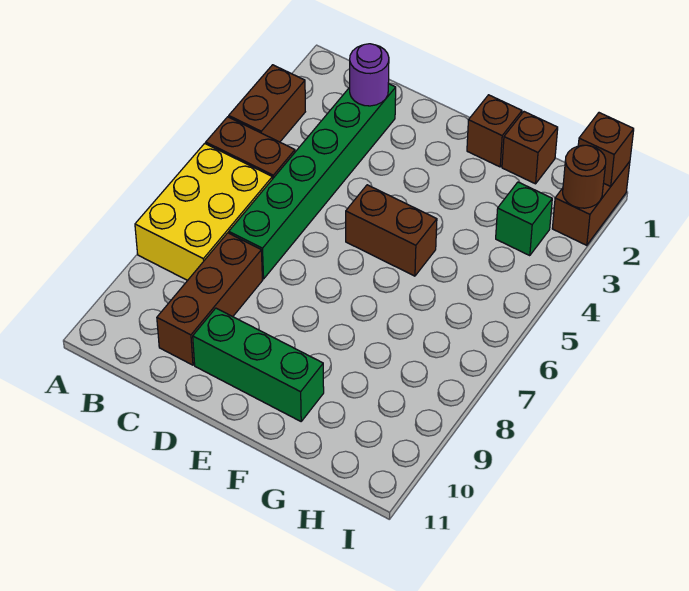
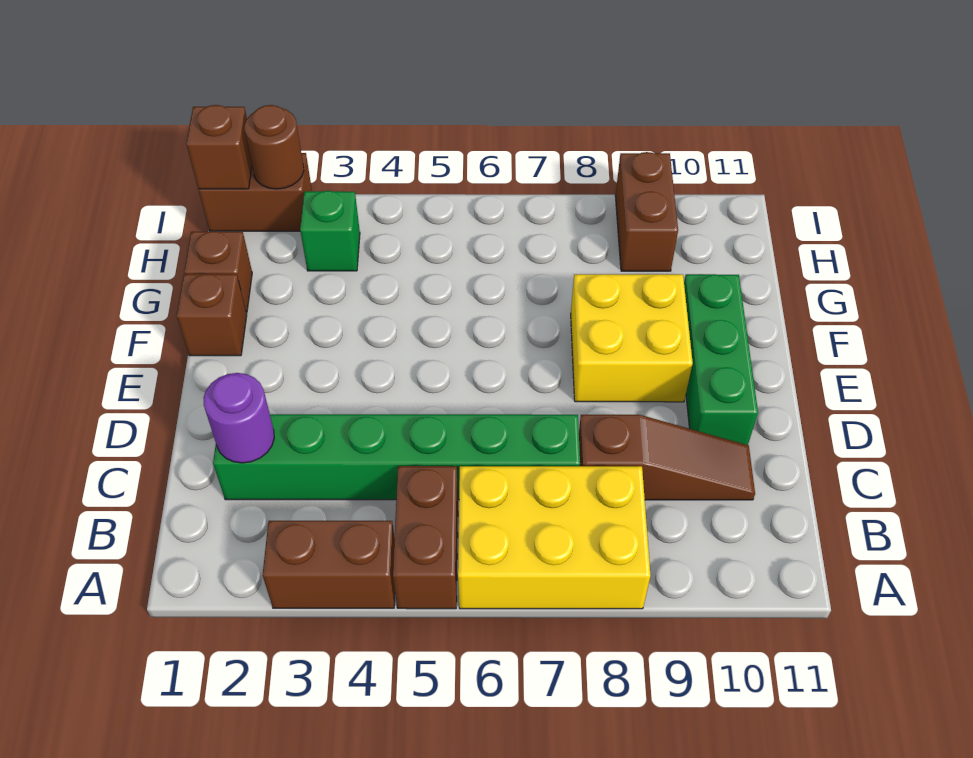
brown 1x3 brick [157,233,262,365] -> brown 1x3 slope [579,415,755,500]
brown 1x2 brick [346,185,437,276] -> brown 1x2 brick moved to [615,152,678,271]
none -> yellow 2x2 brick [571,274,693,402]

